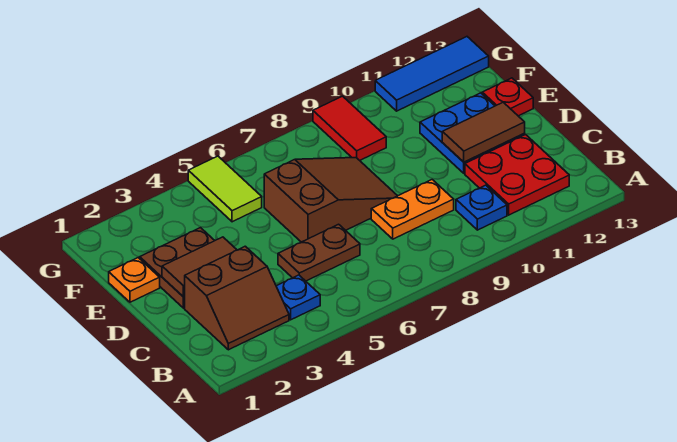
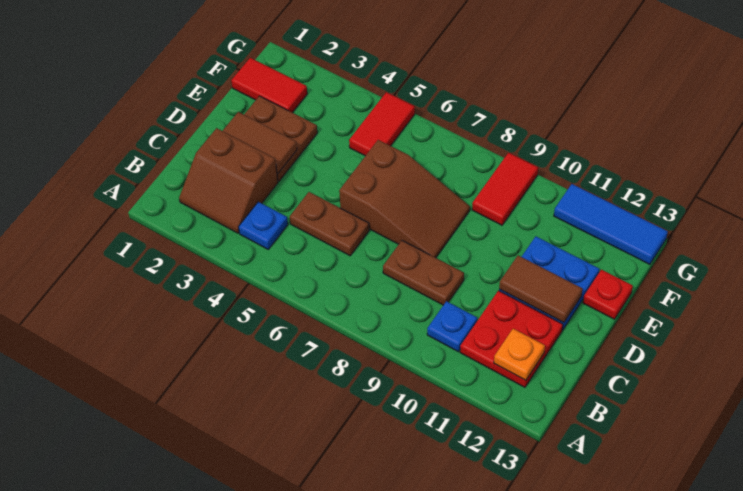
orange 1x2 plate [371,180,454,239] -> brown 1x2 plate [383,241,464,305]
orange 1x1 plate [109,258,160,302] -> orange 1x1 plate moved to [494,329,545,380]
none -> red 1x2 tile [231,58,307,113]
lime 1x2 tile [188,156,262,222] -> red 1x2 tile [349,92,415,156]

